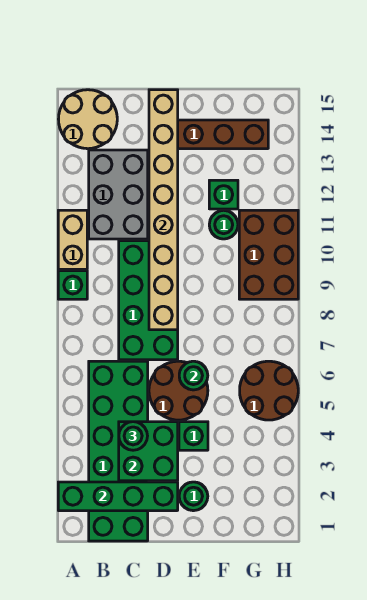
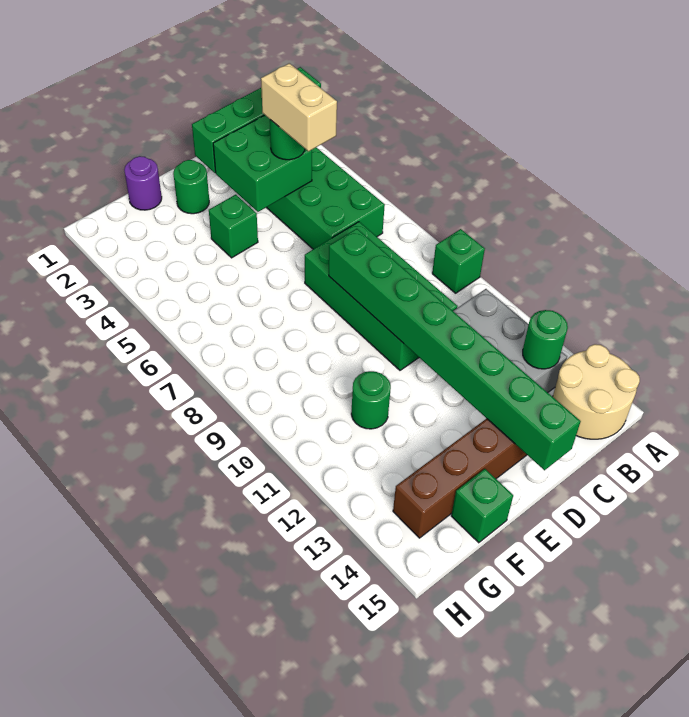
tan 1x2 brick [58,210,87,269] -> tan 1x2 brick moved to [261,63,337,151]
brown 2x2 round brick [149,361,208,420] -> none
tan 1x8 brick [149,90,178,330] -> green 1x8 brick [329,229,581,470]
green 1x1 round brick [179,361,208,390] -> green 1x1 round brick moved to [523,310,568,369]
none -> purple 1x1 round brick [124,156,162,210]
green 1x1 brick [209,180,238,209] -> green 1x1 brick moved to [451,469,513,543]
brown 2x2 round brick [240,361,298,420] -> none
brown 2x3 brick [239,210,298,299] -> none

